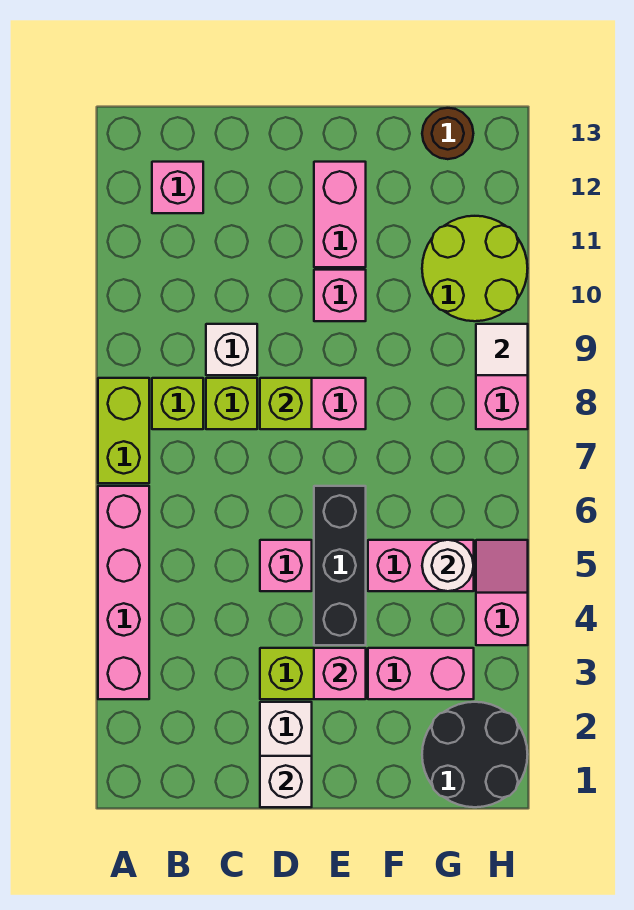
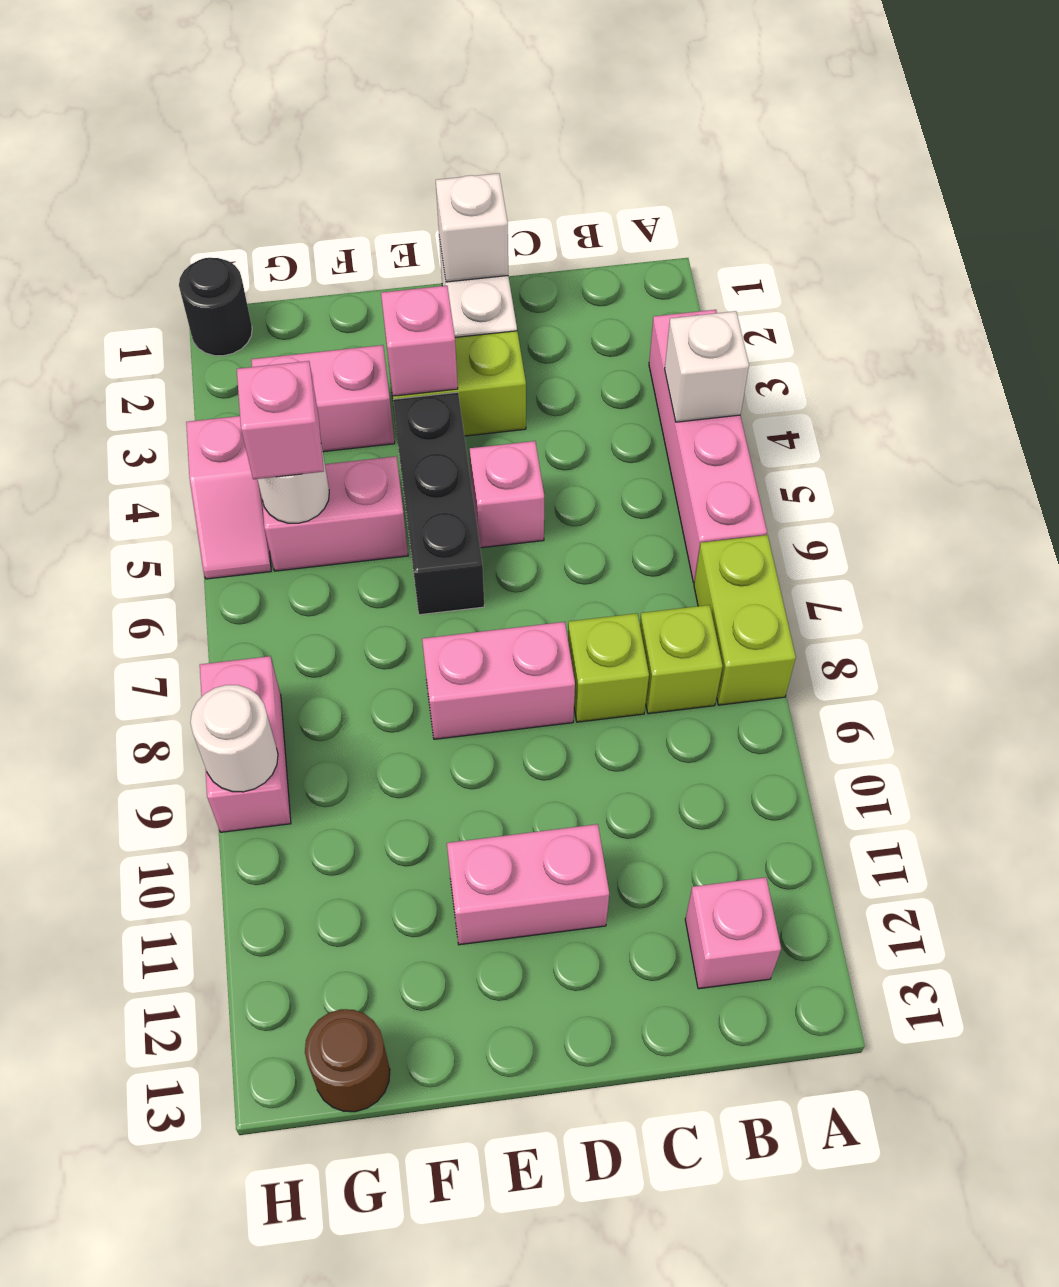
white 1x1 brick [206,324,257,375] -> white 1x1 brick moved to [665,311,749,422]
lime 1x1 brick [260,378,312,429] -> none
pink 1x1 brick [314,270,366,321] -> pink 1x1 brick moved to [237,361,324,479]
pink 1x2 brick [314,162,366,267] -> pink 1x2 brick turned to [447,824,609,945]
black 2x2 round brick [422,702,528,807] -> black 1x1 round brick [179,258,252,356]
lime 2x2 round brick [422,216,528,321] -> none
white 1x1 tile [476,324,528,375] -> white 1x1 round brick [190,685,278,792]

